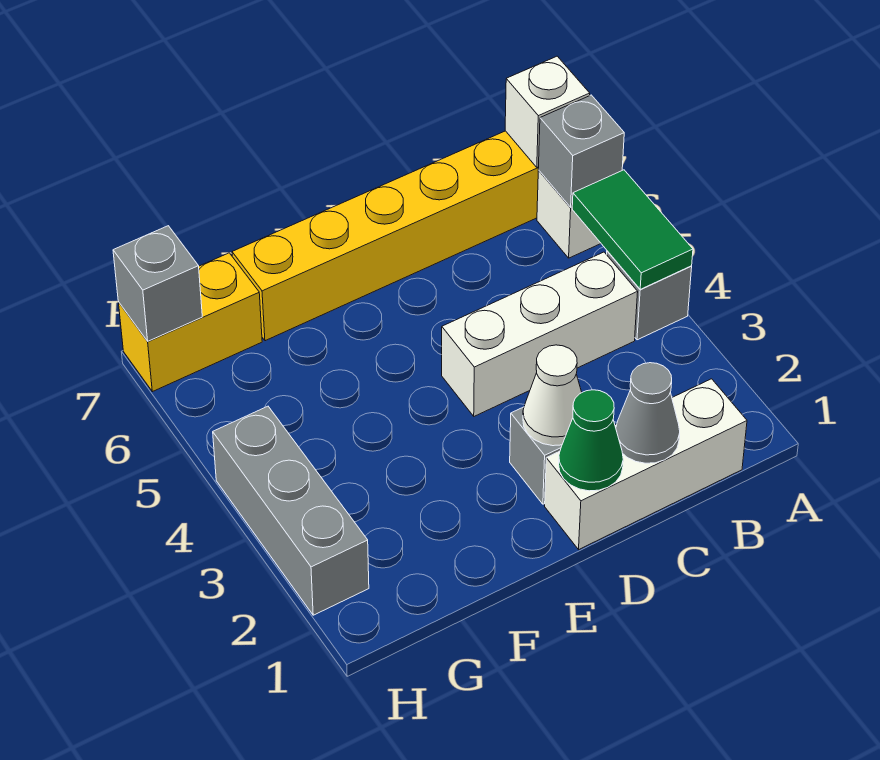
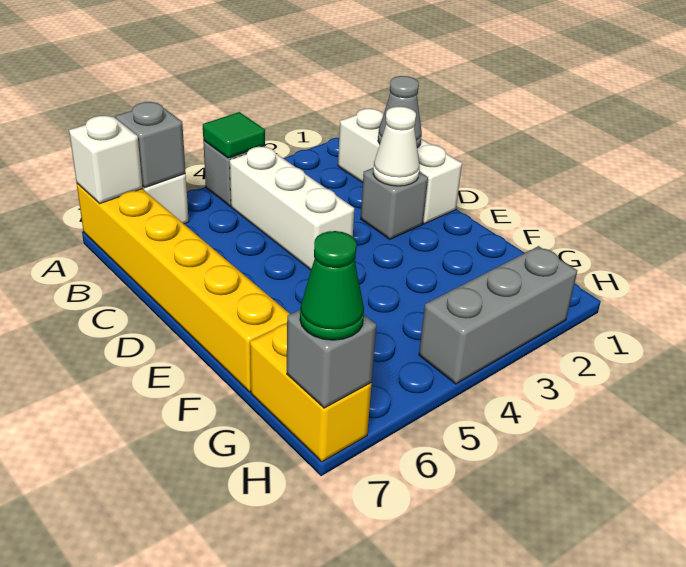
green 1x2 tile [572,170,693,289] -> green 1x1 tile [203,112,265,158]
green 1x1 cone [559,390,623,491] -> green 1x1 cone moved to [300,231,364,340]

